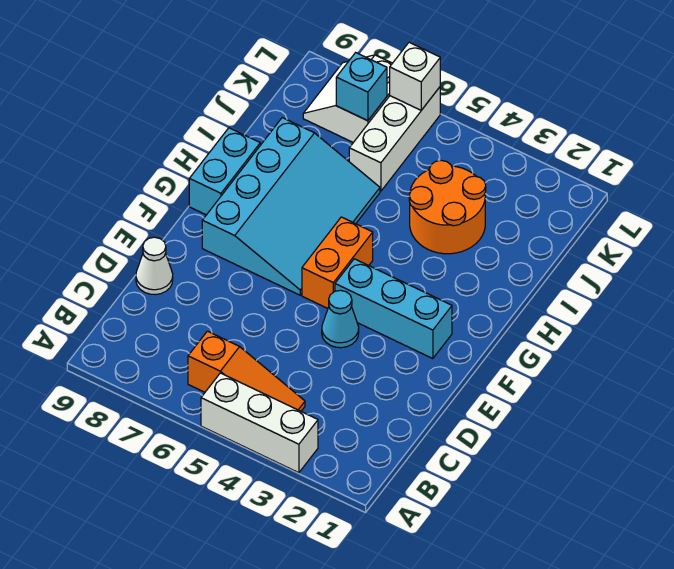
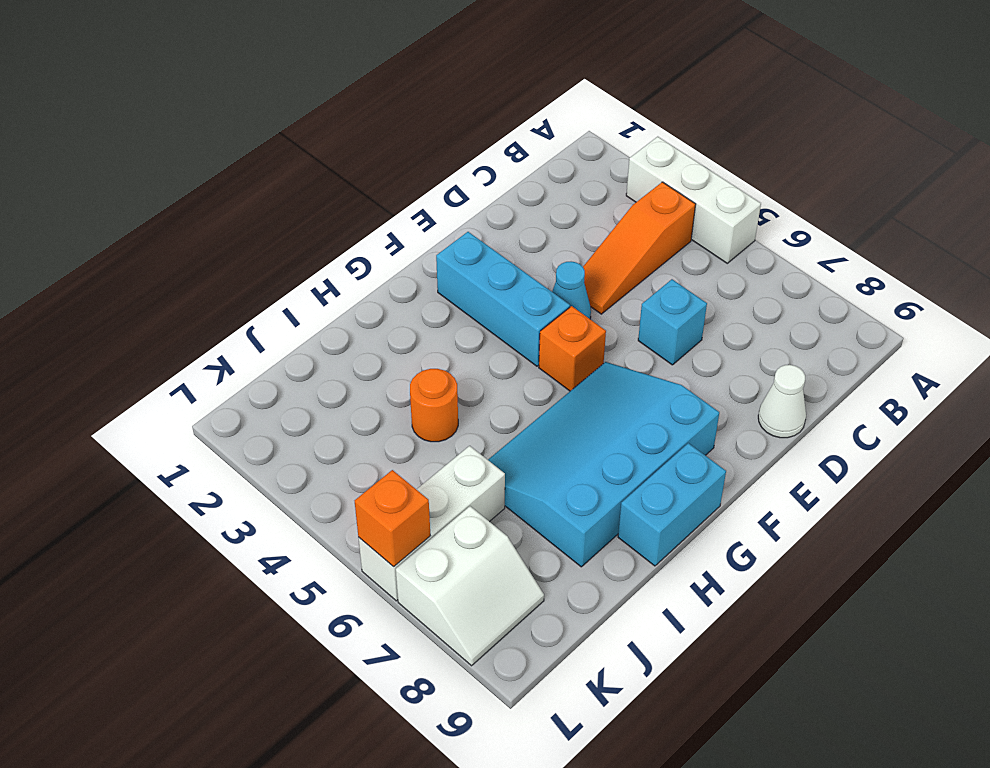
orange 1x3 slope [188,331,305,411] -> orange 1x3 slope turned to [583,182,696,314]
orange 1x2 brick [302,217,373,308] -> orange 1x1 brick [539,306,606,391]
orange 2x2 round brick [409,160,486,254] -> orange 1x1 round brick [410,369,458,442]
cyan 1x1 brick [336,53,387,121] -> cyan 1x1 brick moved to [638,279,707,365]
white 1x1 brick [390,42,440,110] -> orange 1x1 brick [355,470,430,567]

